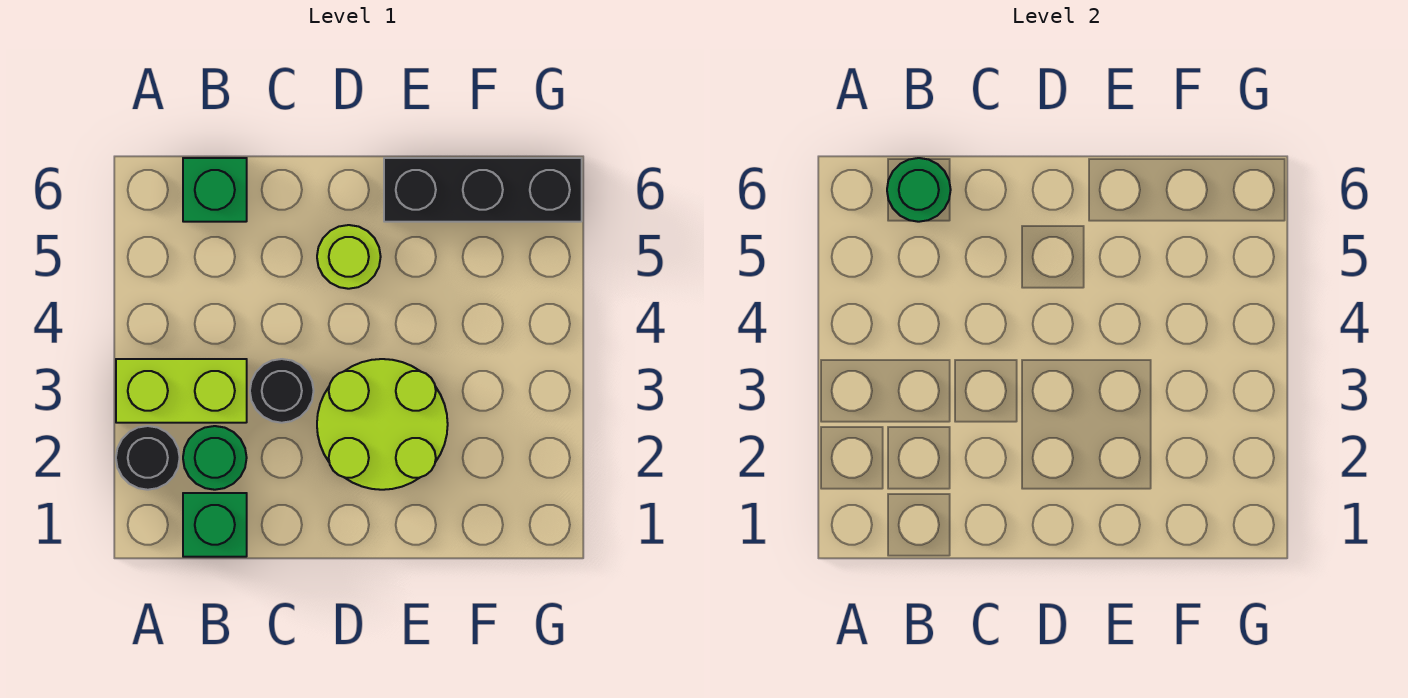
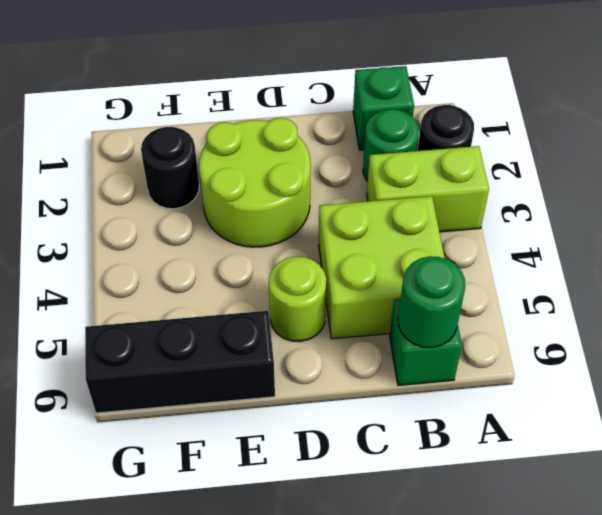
none -> lime 2x2 brick [319,196,444,339]
black 1x1 round brick [250,359,314,423] -> black 1x1 round brick moved to [141,127,199,209]

